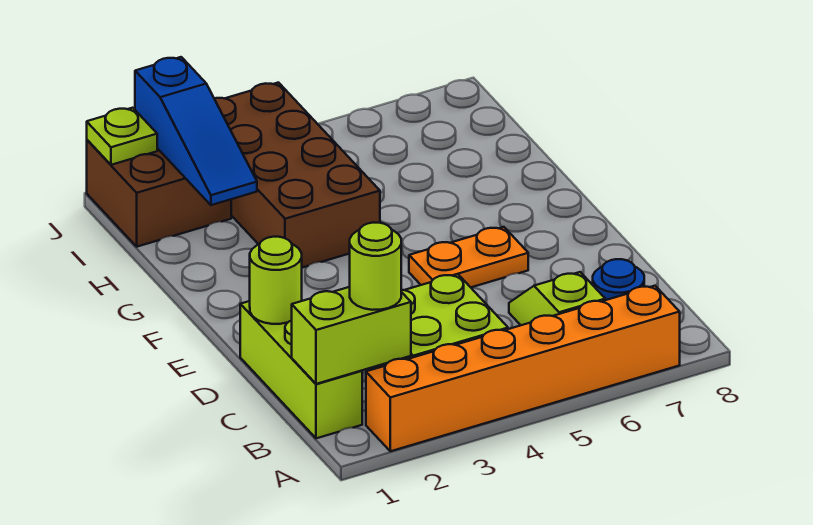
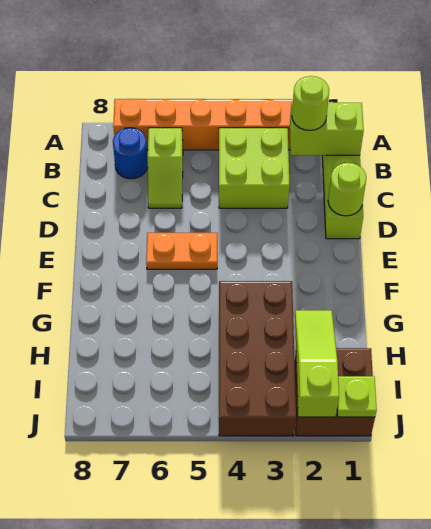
blue 1x3 slope [135,57,257,205] -> lime 1x3 slope [295,310,339,417]

